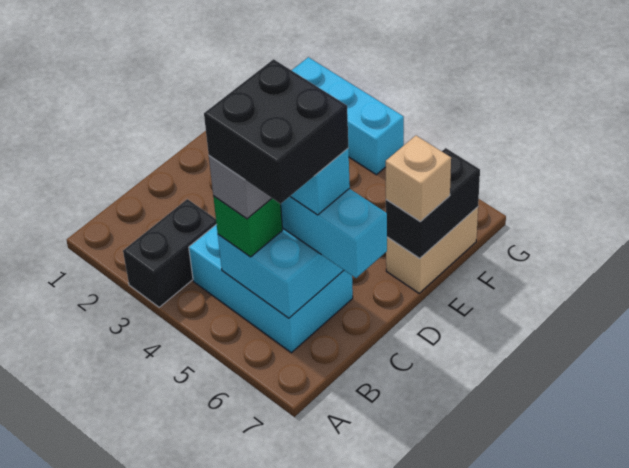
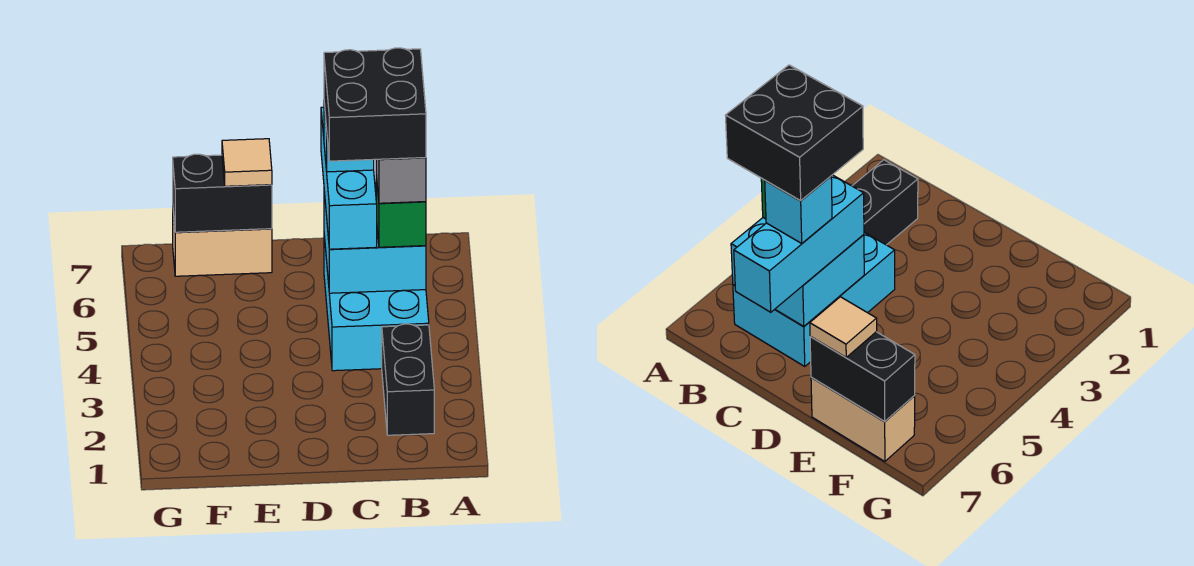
black 1x2 brick [123,199,216,307] -> black 1x2 brick turned to [382,324,434,435]
tan 1x1 brick [386,136,451,222] -> tan 1x1 tile [222,139,272,186]
cyan 1x3 brick [292,57,404,175] -> none

